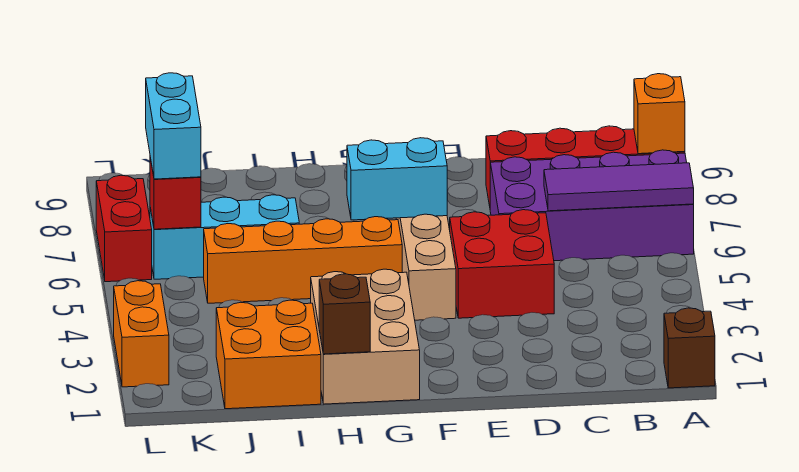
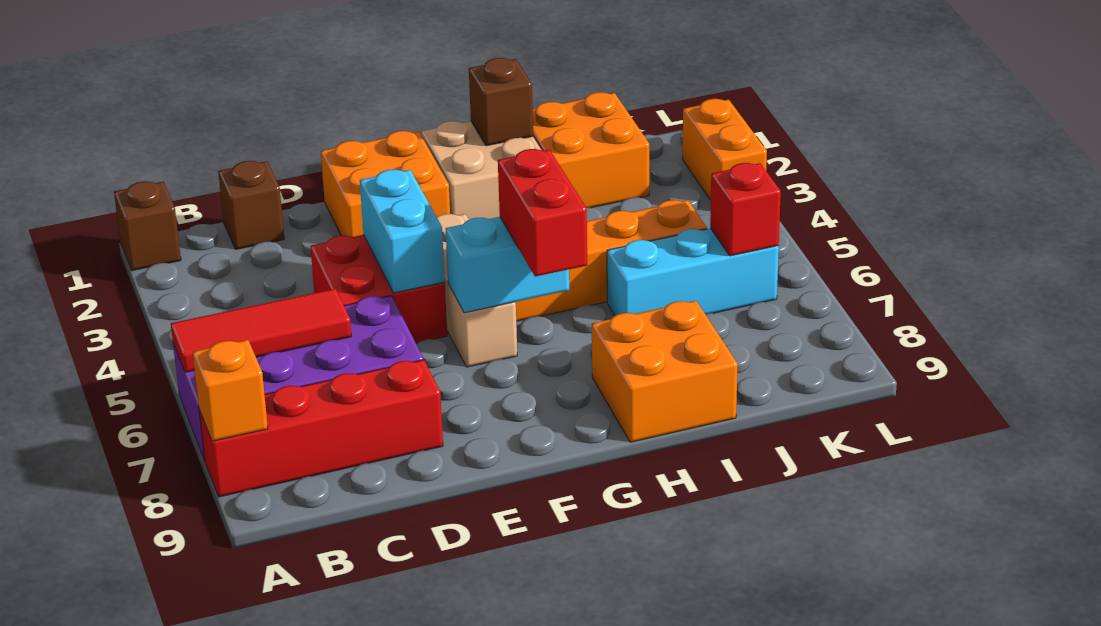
purple 1x3 tile [544,163,694,211] -> red 1x3 tile [171,289,351,372]
none -> brown 1x1 brick [218,161,284,249]
none -> orange 2x2 brick [321,131,450,237]
tan 2x3 brick [311,269,420,404] -> tan 2x2 brick [421,121,541,220]
none -> orange 2x2 brick [592,301,738,442]
cyan 1x2 brick [146,73,201,179] -> cyan 1x2 brick moved to [360,170,445,293]
red 1x2 brick [96,175,152,282] -> red 1x2 brick moved to [498,149,587,277]

